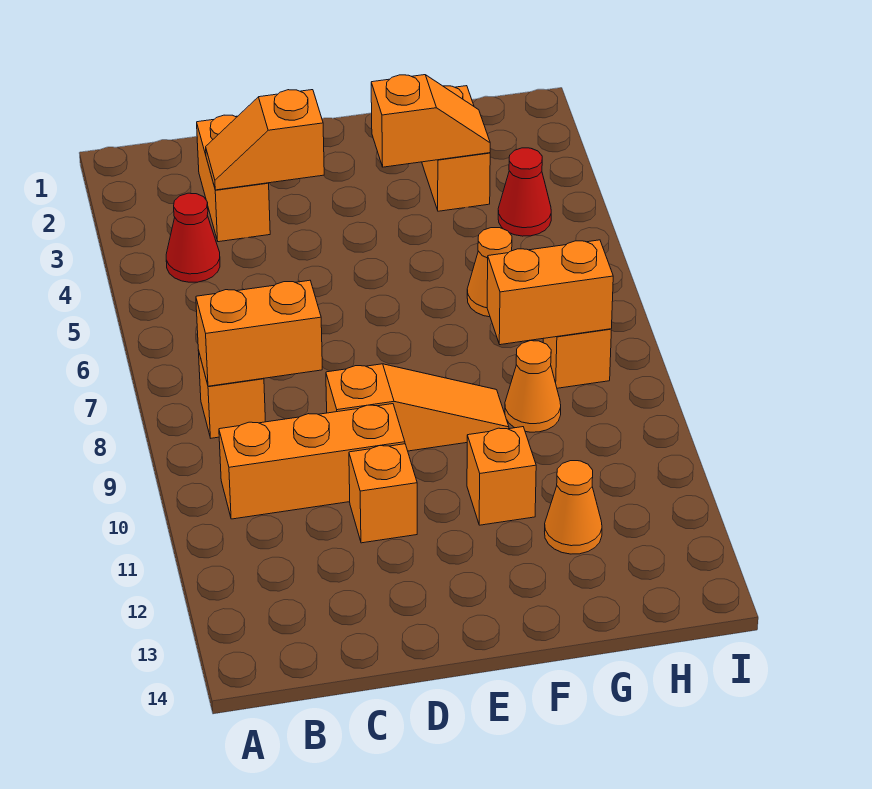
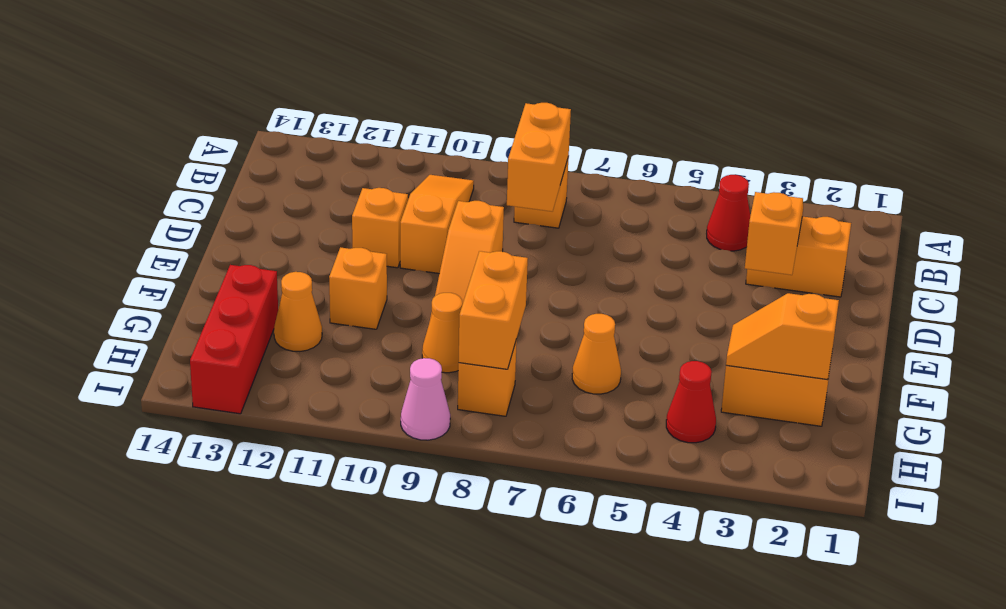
orange 1x3 brick [219,404,405,519] -> orange 1x3 slope [400,175,474,273]
orange 1x2 slope [371,75,490,167] -> orange 1x2 slope turned to [726,293,839,380]
none -> red 1x3 brick [190,265,278,414]
none -> pink 1x1 cone [401,358,450,440]

